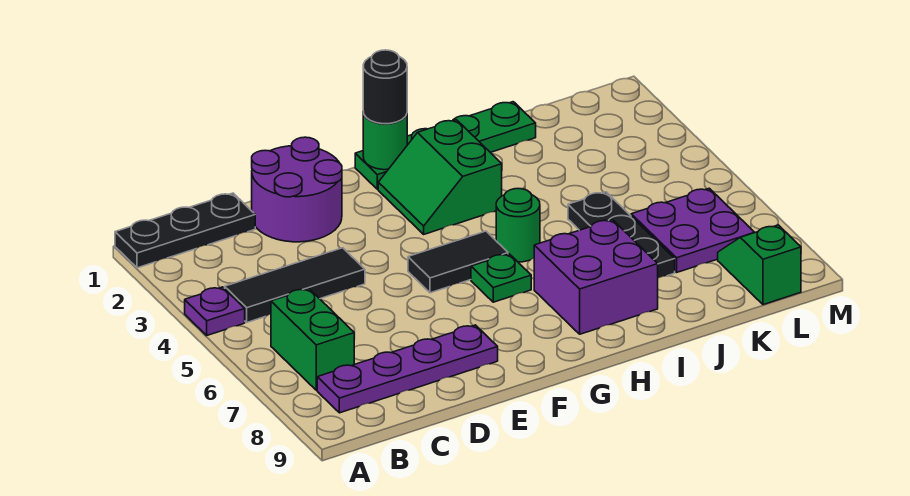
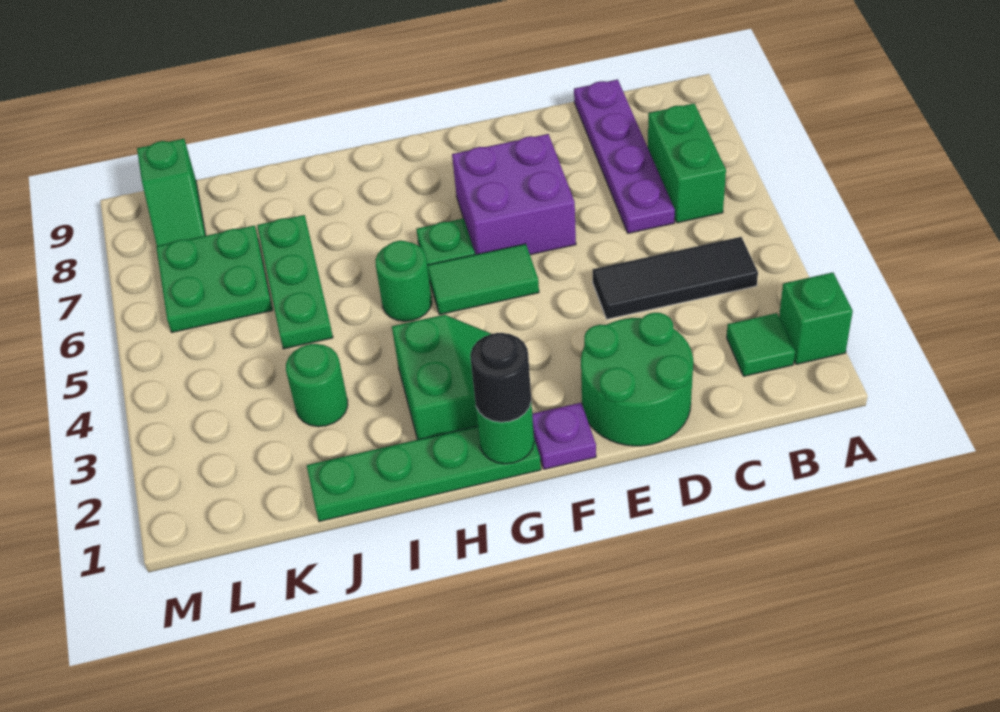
black 1x3 plate [115,193,255,268] -> none
none -> green 1x1 brick [779,272,853,364]
purple 1x1 plate [185,287,245,335] -> purple 1x1 plate moved to [532,403,596,469]
none -> green 1x1 tile [727,313,795,376]
purple 1x4 plate [317,325,498,413] -> purple 1x4 plate turned to [574,80,675,233]
purple 2x2 round brick [252,137,342,242] -> green 2x2 round brick [581,313,693,446]
black 1x2 tile [408,231,508,293] -> green 1x2 tile [427,244,539,315]
purple 2x2 brick [534,220,658,334] -> purple 2x2 brick moved to [452,134,576,255]
none -> green 1x1 round brick [286,344,348,427]
black 1x3 plate [568,192,675,278] -> green 1x3 plate [257,215,333,349]
purple 2x2 plate [631,188,754,272] -> green 2x2 plate [156,226,272,332]

